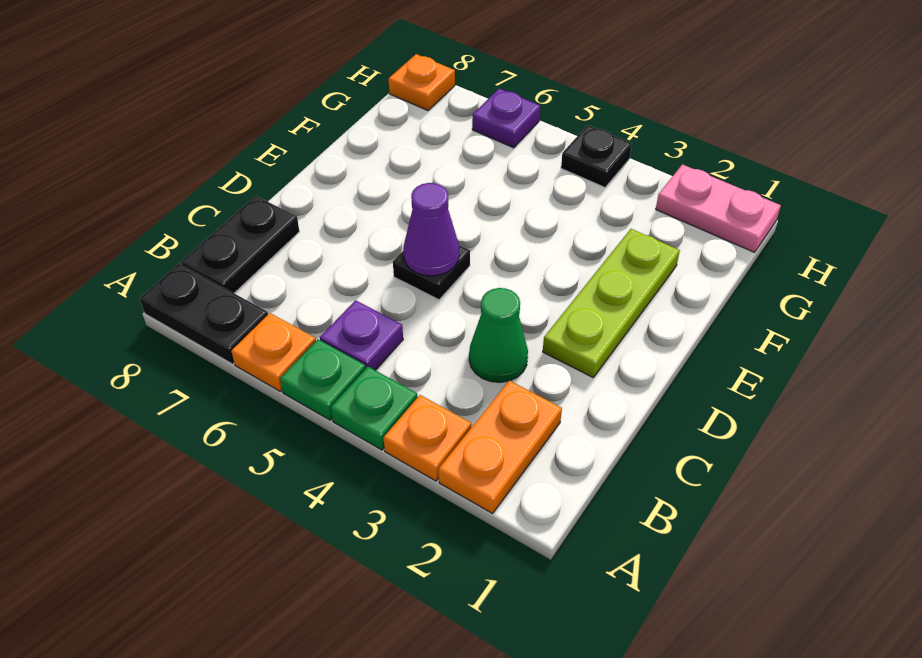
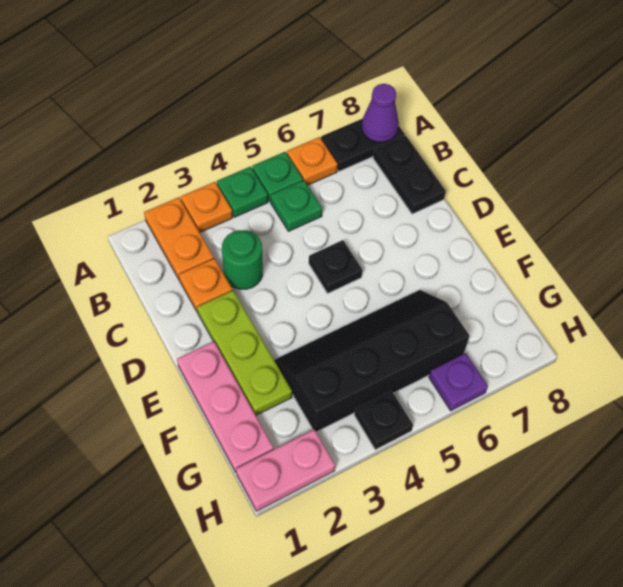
purple 1x1 plate [320,300,403,370] -> green 1x1 plate [271,180,322,231]
green 1x1 cone [469,288,528,382] -> green 1x1 round brick [222,230,263,289]
purple 1x1 cone [403,183,459,276] -> purple 1x1 cone moved to [362,84,399,142]
none -> pink 1x3 plate [177,342,274,472]
none -> black 2x4 slope [274,290,470,432]
orange 1x1 plate [388,54,455,110] -> orange 1x1 plate moved to [179,258,233,313]

